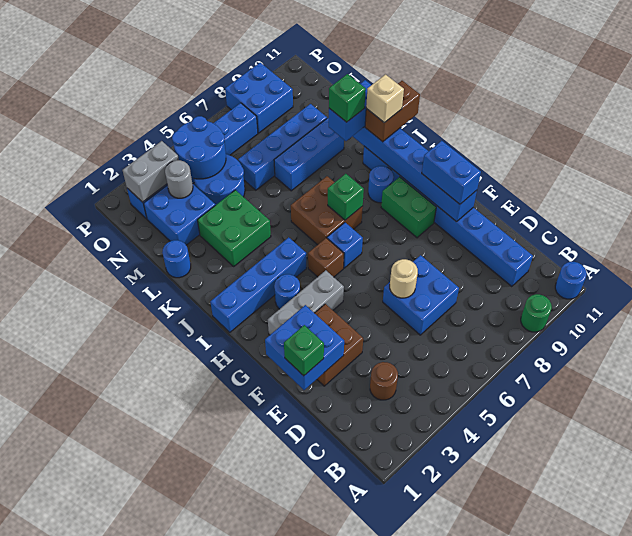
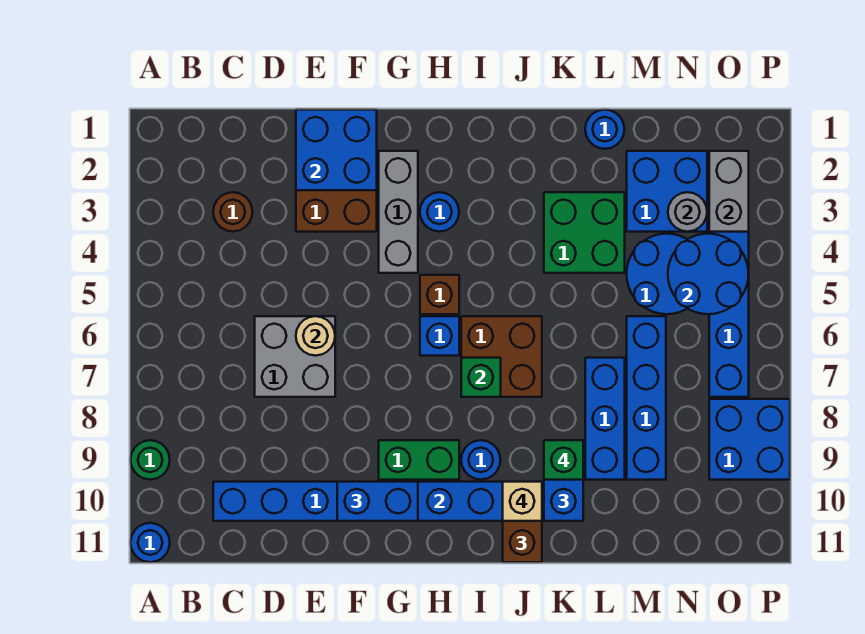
blue 2x2 brick [383,255,459,335] -> grey 2x2 brick [255,316,335,397]
green 1x1 brick [284,325,324,376] -> none
blue 1x4 brick [210,237,306,332] -> none

